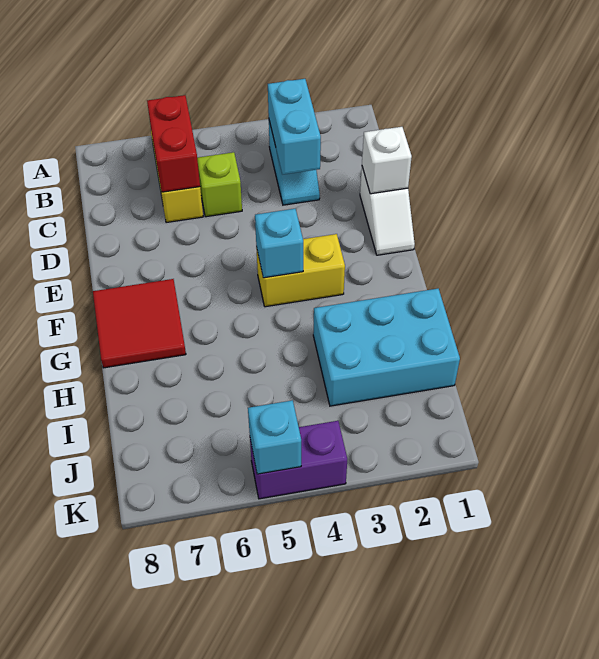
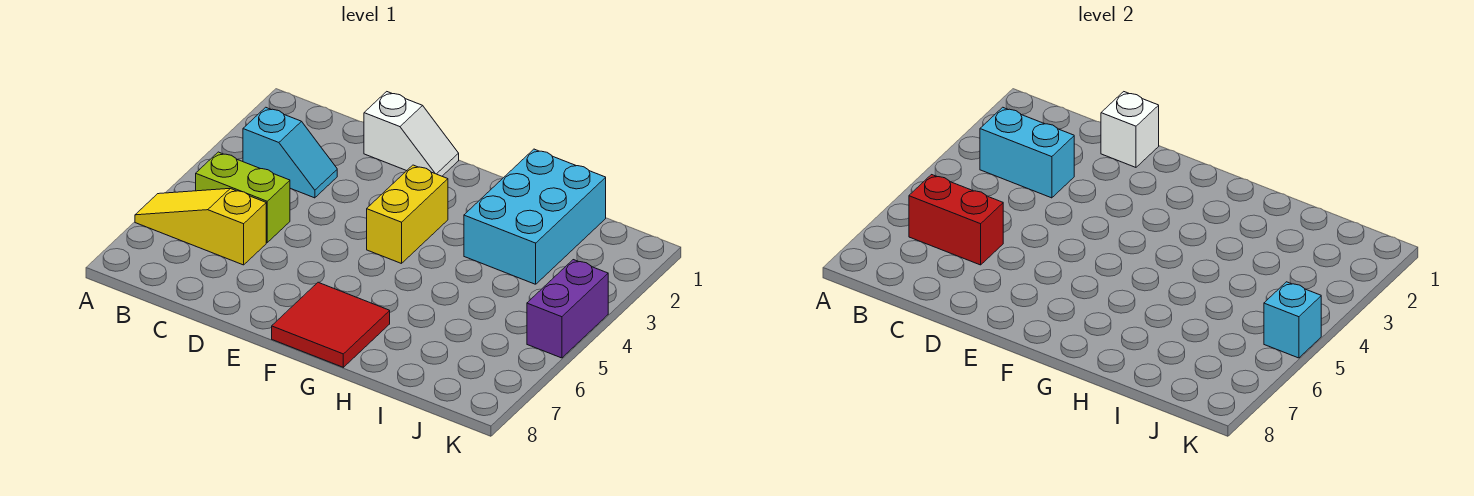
lime 1x1 brick [197,152,242,217] -> lime 1x2 brick [196,152,290,242]
cyan 1x1 brick [255,208,303,278] -> none

